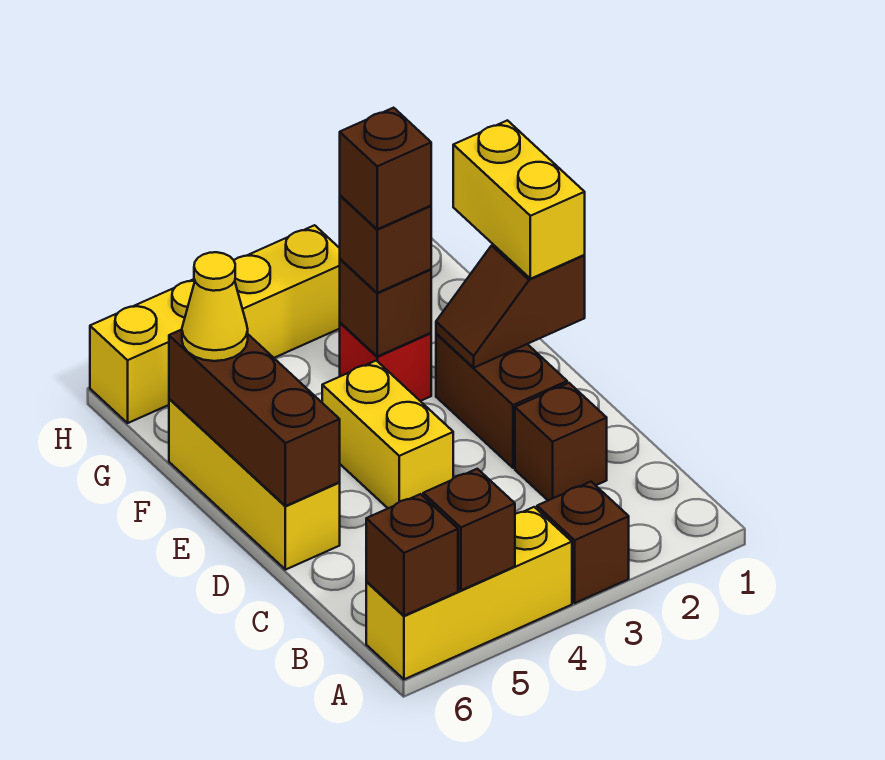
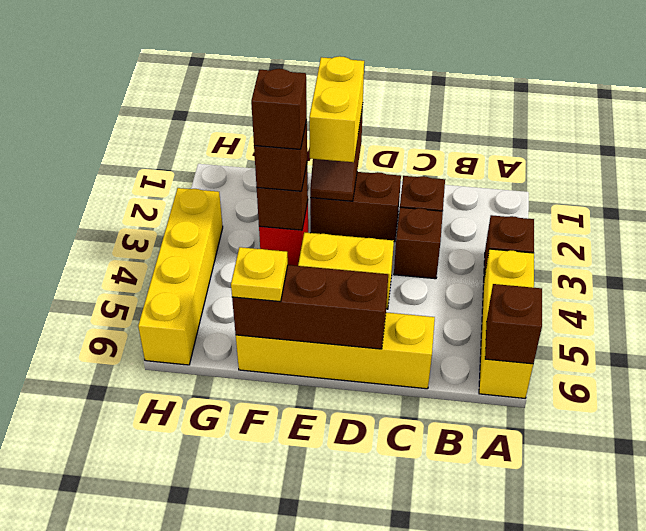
brown 1x1 brick [423,469,515,590] -> brown 1x1 brick moved to [394,207,443,279]
yellow 1x3 brick [169,399,340,570] -> yellow 1x4 brick [236,312,435,389]
yellow 1x2 brick [453,120,585,279] -> yellow 1x2 brick turned to [309,56,364,162]
yellow 1x1 cone [182,252,248,361] -> yellow 1x1 plate [231,247,288,302]

